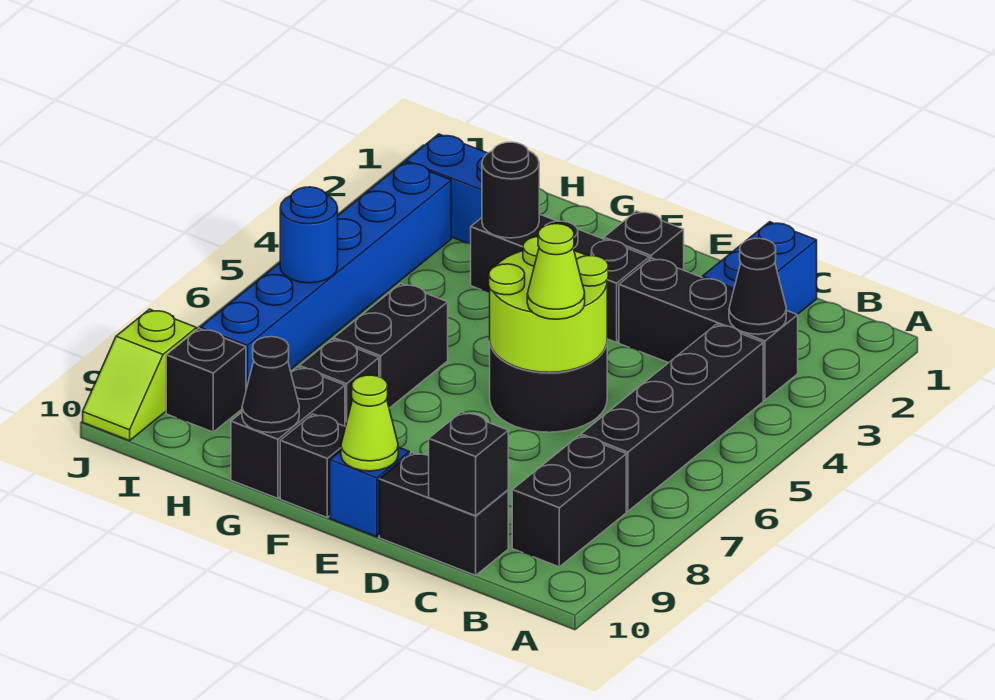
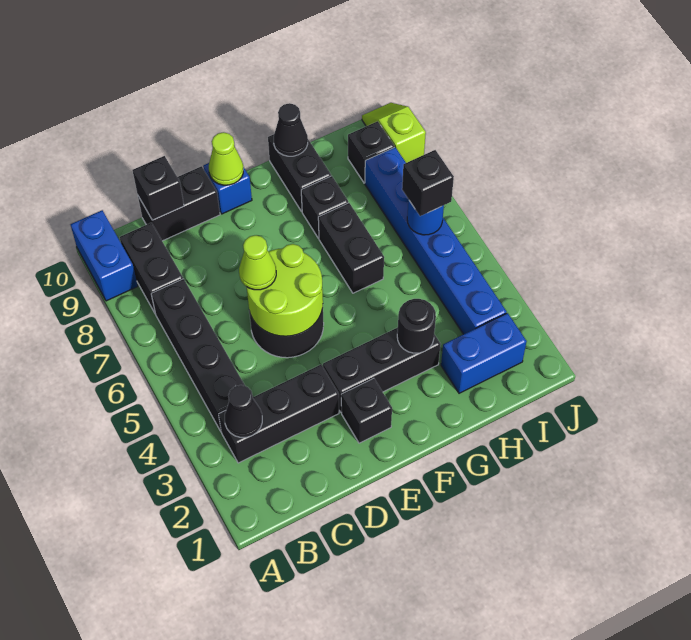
blue 1x2 brick [703,222,817,315] -> blue 1x2 brick moved to [70,210,138,301]
black 1x1 brick [280,414,345,517] -> black 1x1 brick moved to [402,150,454,216]

